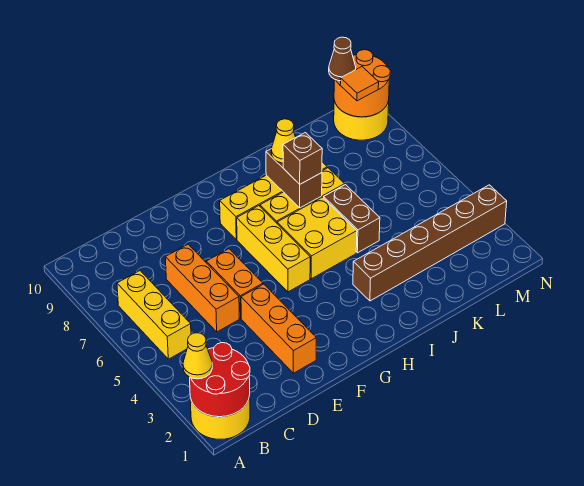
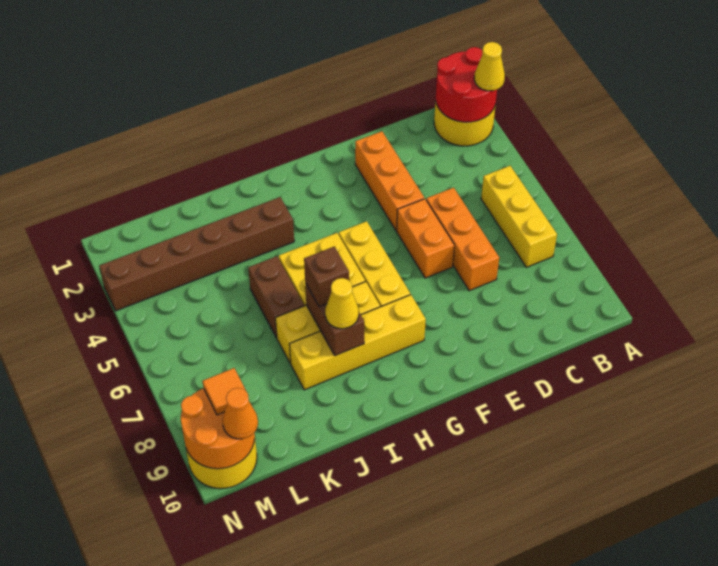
brown 1x1 cone [329,37,356,81] -> orange 1x1 cone [223,388,258,439]

